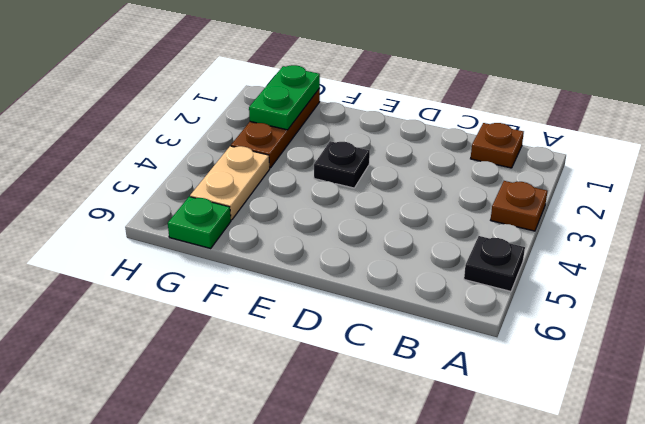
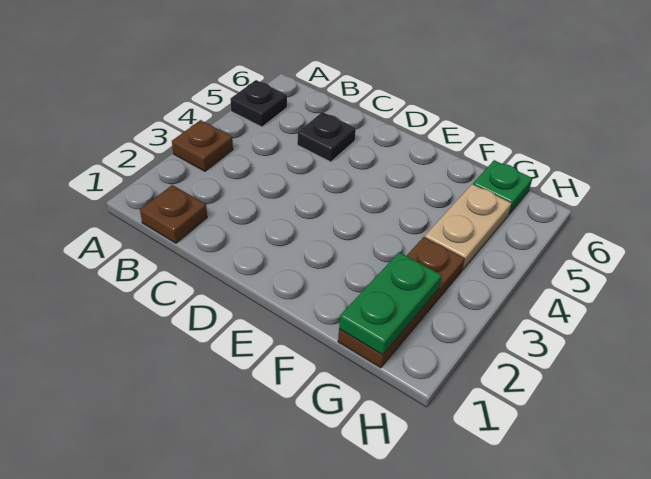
black 1x1 plate [314,141,370,188] -> black 1x1 plate moved to [297,112,356,162]

